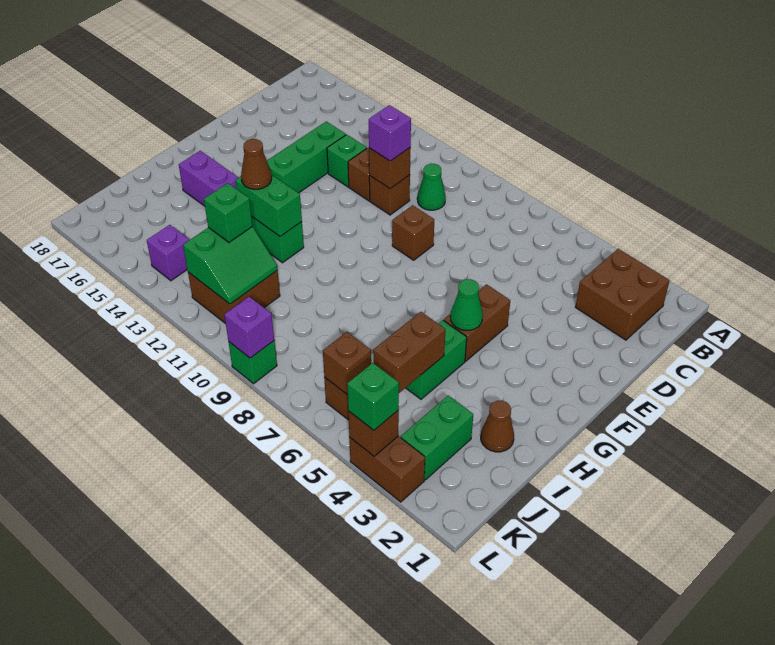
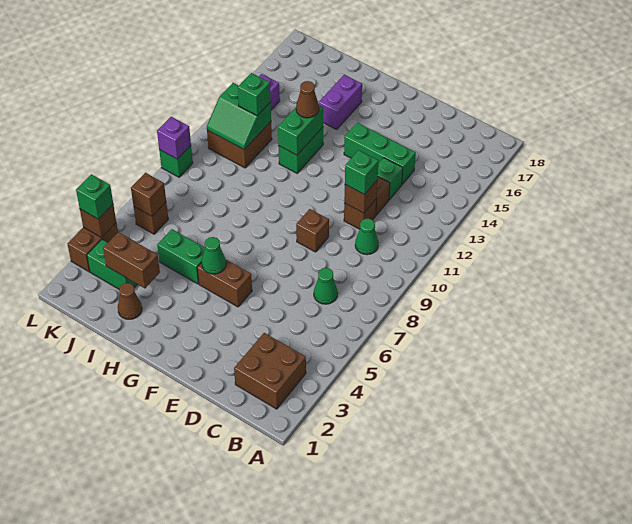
none -> green 1x1 cone [314,268,338,304]
purple 1x1 brick [369,105,411,161] -> green 1x1 brick [345,150,378,195]
brown 1x2 brick [373,312,446,393] -> brown 1x2 brick moved to [103,232,160,288]

